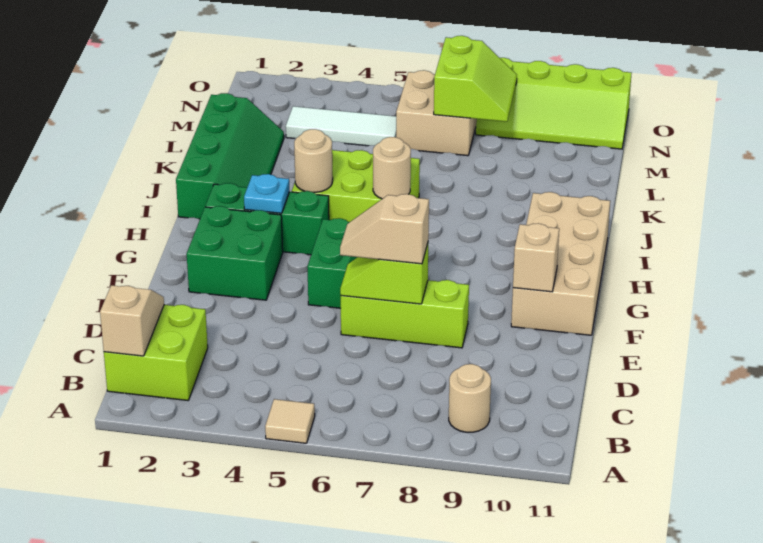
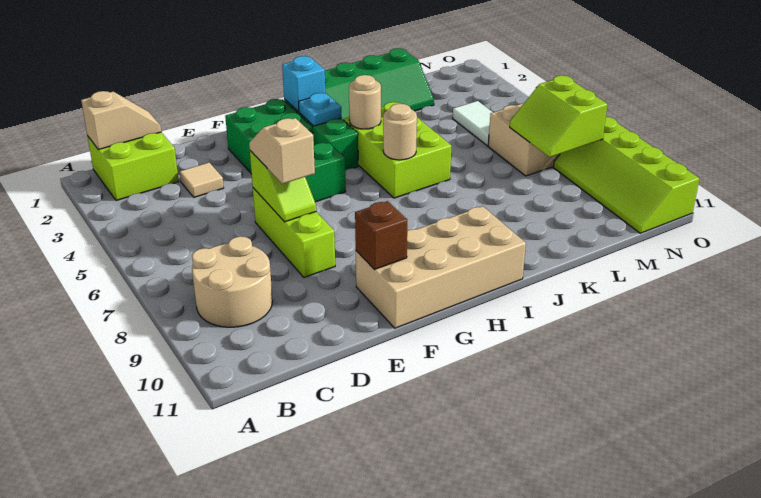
tan 1x1 tile [265,399,315,443] -> tan 1x1 tile moved to [180,163,224,197]
tan 1x1 round brick [449,364,491,432] -> tan 2x2 round brick [192,236,273,327]
lime 1x2 slope [340,243,428,304] -> lime 1x2 slope turned to [250,151,316,222]
tan 1x1 brick [513,223,559,292] -> brown 1x1 brick [355,201,407,270]
none -> cyan 1x1 brick [282,56,325,112]
white 1x3 tile [286,106,396,146] -> white 1x2 tile [453,101,493,146]
lime 2x2 slope [434,36,517,122] -> lime 2x2 slope turned to [510,75,607,157]

